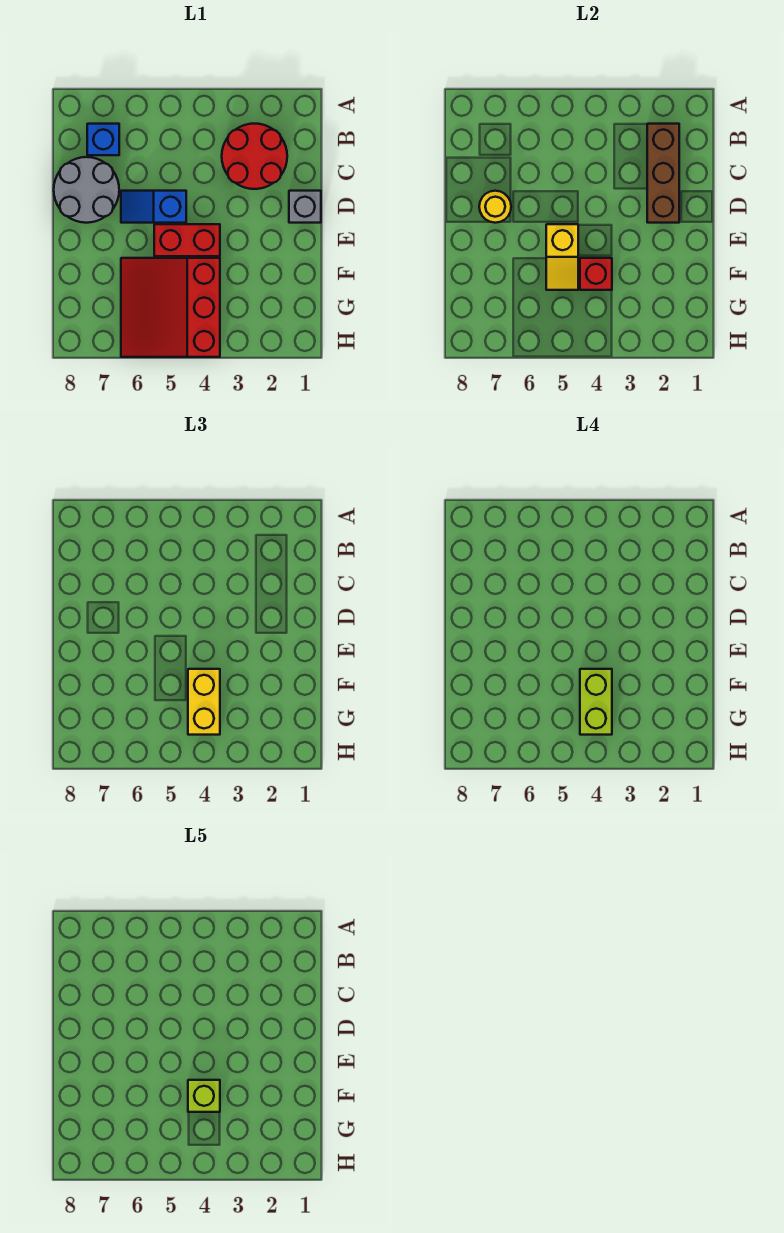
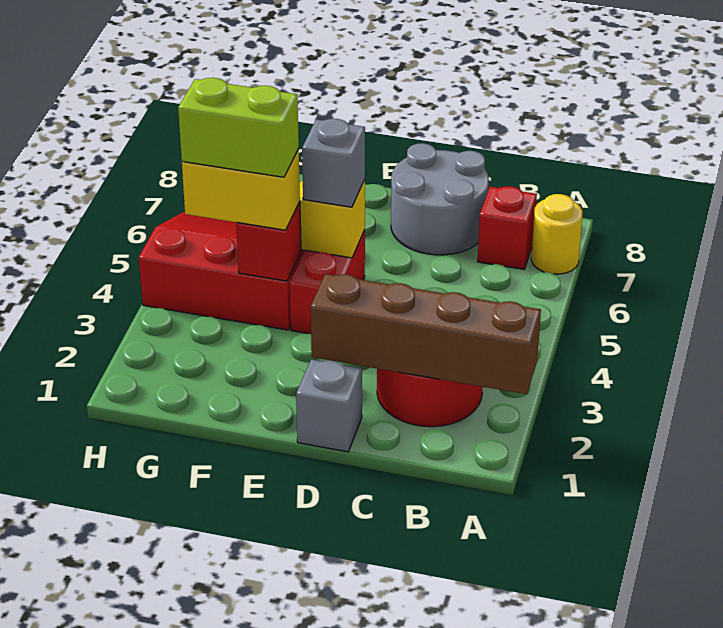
brown 1x3 brick [647,124,679,223] -> brown 1x4 brick [311,274,541,394]
blue 1x1 brick [87,124,119,155] -> red 1x1 brick [478,186,537,269]
blue 1x2 slope [121,191,186,223] -> none
yellow 1x1 round brick [479,191,511,223] -> yellow 1x1 round brick moved to [531,194,583,274]
none -> grey 1x1 brick [302,119,365,207]
lime 1x1 brick [188,1080,220,1112] -> none

